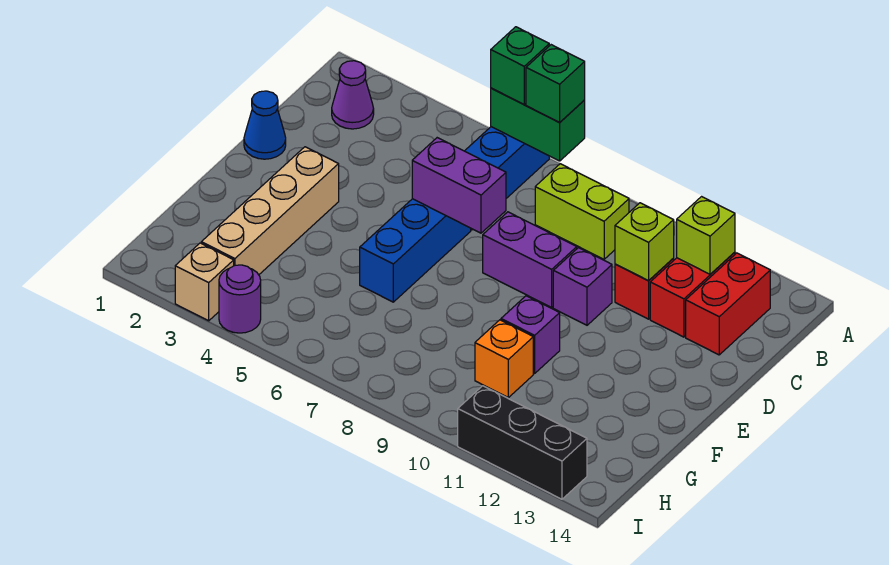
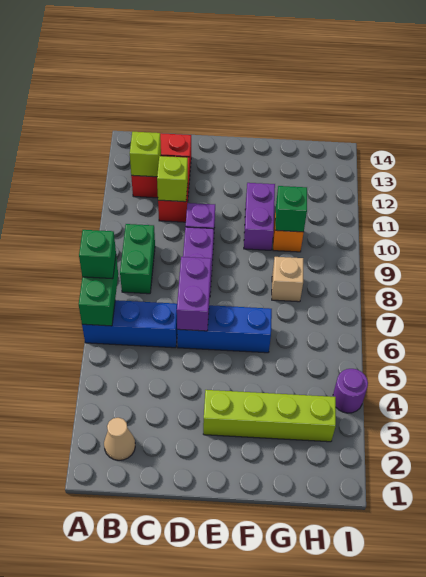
green 1x1 brick [491,27,549,104] -> green 1x1 brick moved to [275,186,307,232]
purple 1x1 cone [332,61,374,129] -> tan 1x1 cone [104,418,135,460]
lime 1x2 brick [535,164,629,259] -> green 1x2 brick [120,224,155,294]
blue 1x1 cone [244,91,286,159] -> none
tan 1x4 brick [201,147,339,275] -> lime 1x4 brick [203,390,336,442]
purple 1x1 brick [501,296,560,373] -> purple 1x2 brick [244,183,275,250]
tan 1x1 brick [175,243,234,321] -> tan 1x1 brick moved to [272,257,303,302]
black 1x3 brick [458,386,587,499] -> none

